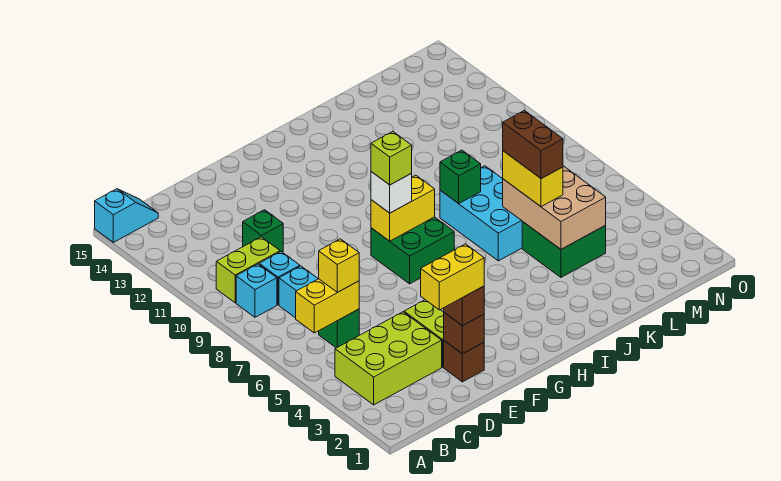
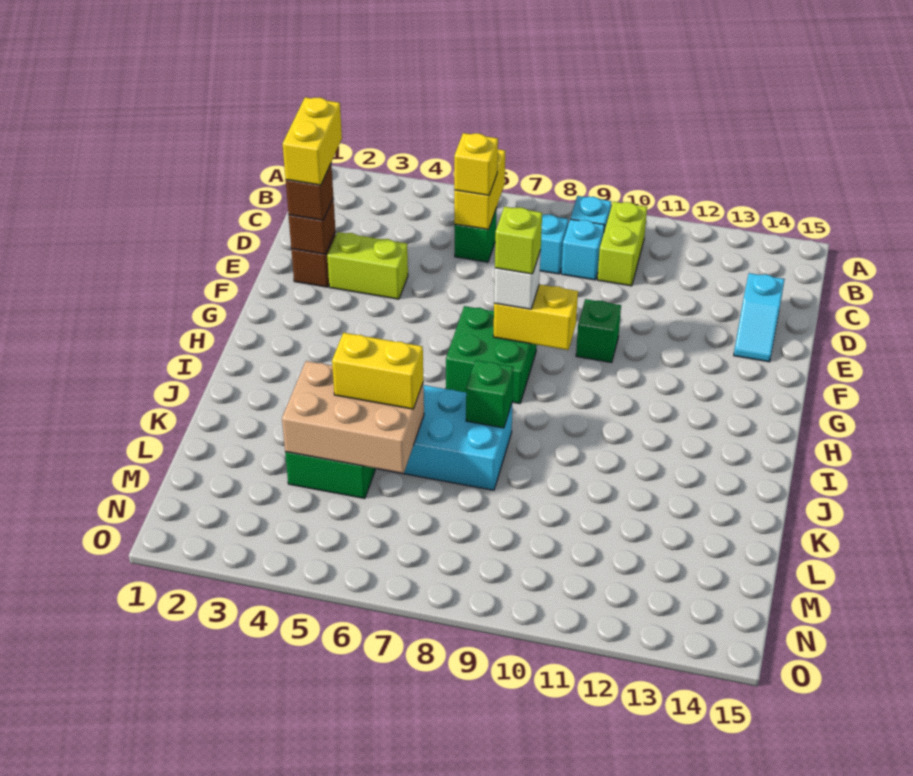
cyan 1x2 slope [95,189,158,242] -> cyan 1x2 slope moved to [734,273,785,362]
lime 2x3 brick [335,312,442,405] -> none
green 1x1 brick [243,210,283,252] -> green 1x1 brick moved to [576,299,621,363]
yellow 1x2 brick [371,175,435,241] -> yellow 1x2 brick turned to [493,285,578,350]
brown 1x2 brick [503,110,563,179] -> none

